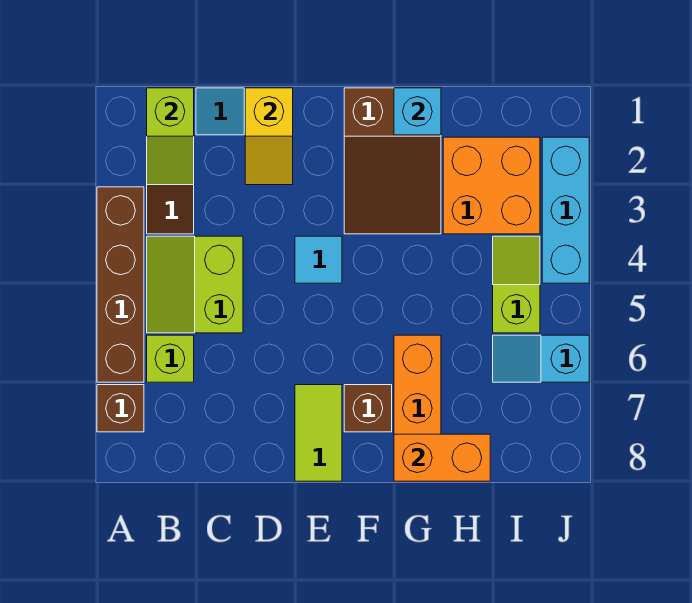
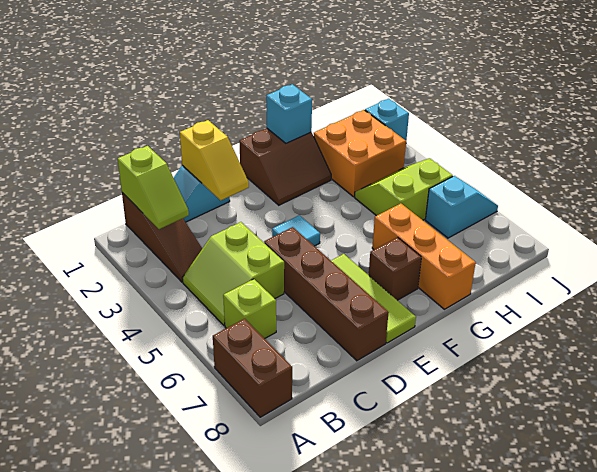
brown 1x4 brick [97,187,144,382] -> brown 1x4 brick moved to [264,227,389,361]
brown 1x1 brick [97,385,144,432] -> brown 1x2 brick [213,319,292,417]
lime 1x2 tile [295,385,342,481] -> lime 1x3 tile [331,254,416,343]
brown 2x3 slope [344,88,441,234] -> brown 2x2 slope [239,128,331,205]
orange 1x2 brick [394,434,490,481] -> none
lime 1x2 slope [493,236,540,333] -> lime 2x2 slope [355,158,453,220]
cyan 1x2 slope [493,335,589,382] -> cyan 1x2 slope turned to [425,176,498,238]
cyan 1x3 brick [542,137,589,283] -> cyan 1x1 brick [365,99,409,140]

